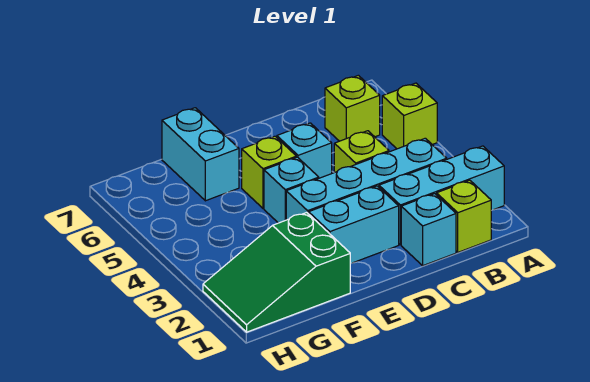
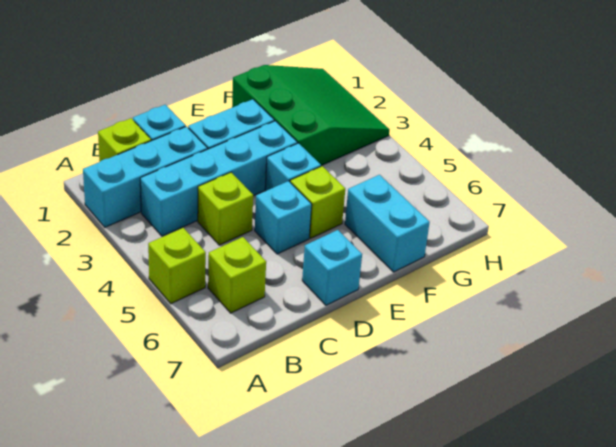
none -> cyan 1x1 brick [302,230,362,305]
green 2x3 slope [203,213,350,332] -> green 3x3 slope [232,65,390,166]

